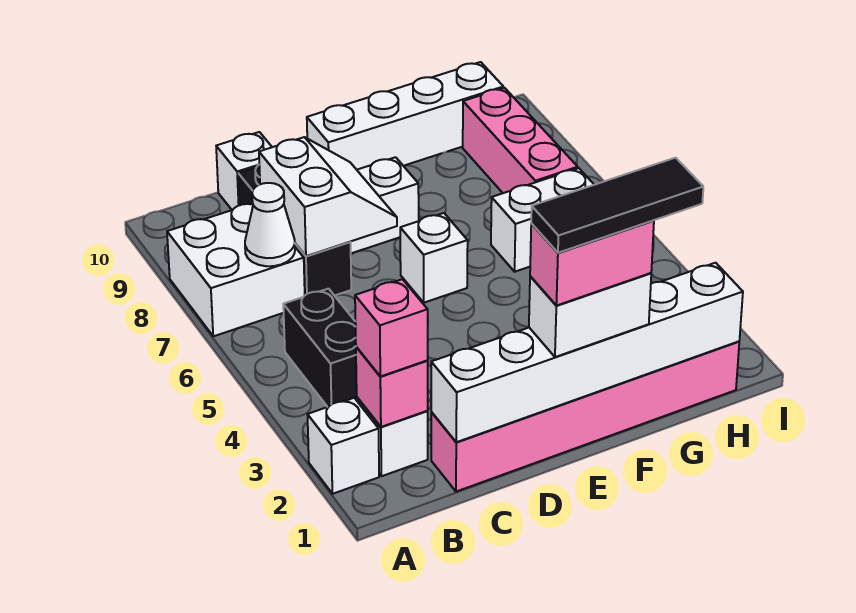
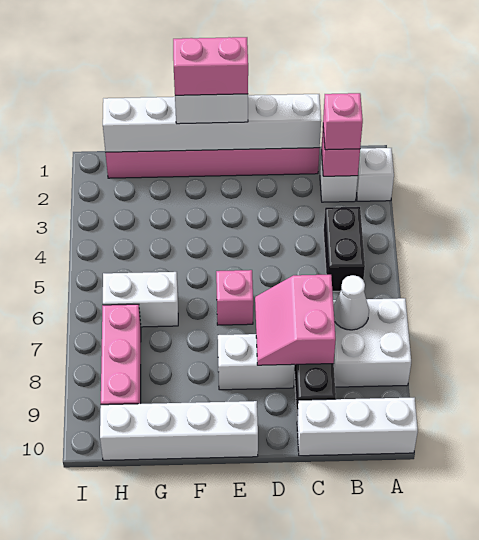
white 2x2 slope [259,137,397,256] -> pink 2x2 slope [255,275,336,365]
white 1x1 brick [216,132,272,210] -> white 1x3 brick [297,398,418,456]
black 1x3 tile [531,158,703,253] -> none
white 1x1 brick [400,213,468,303] -> pink 1x1 brick [216,270,253,325]

